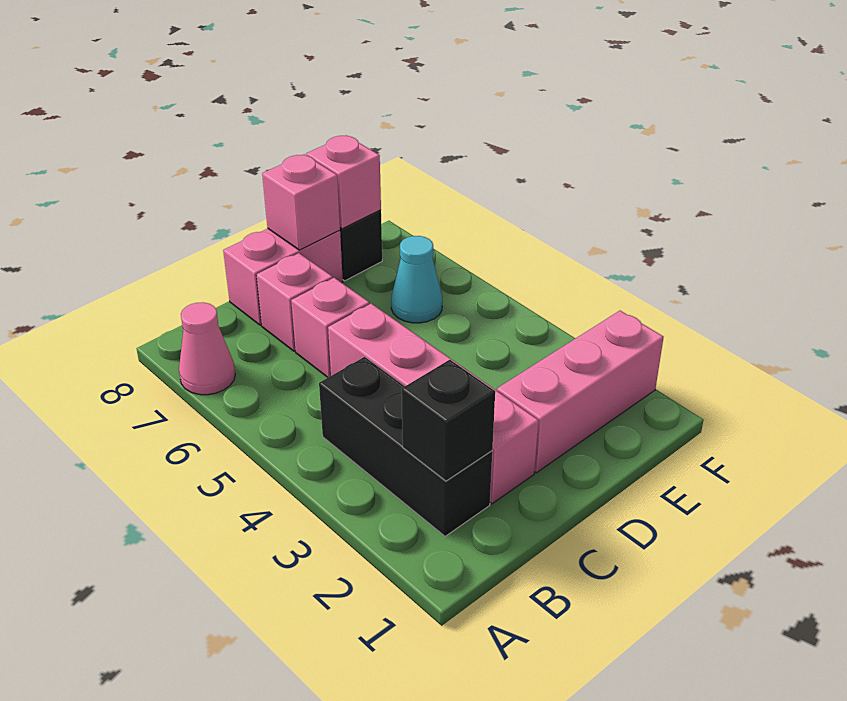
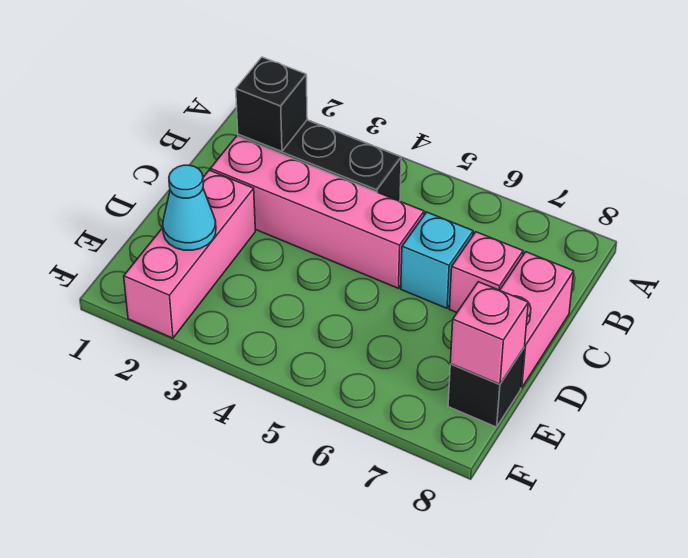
pink 1x1 cone [179,302,235,395] -> none
pink 1x1 brick [291,278,369,377] -> cyan 1x1 brick [401,212,473,308]
pink 1x1 brick [262,154,340,250] -> none
cyan 1x1 cone [391,236,442,323] -> cyan 1x1 cone moved to [163,165,216,250]

